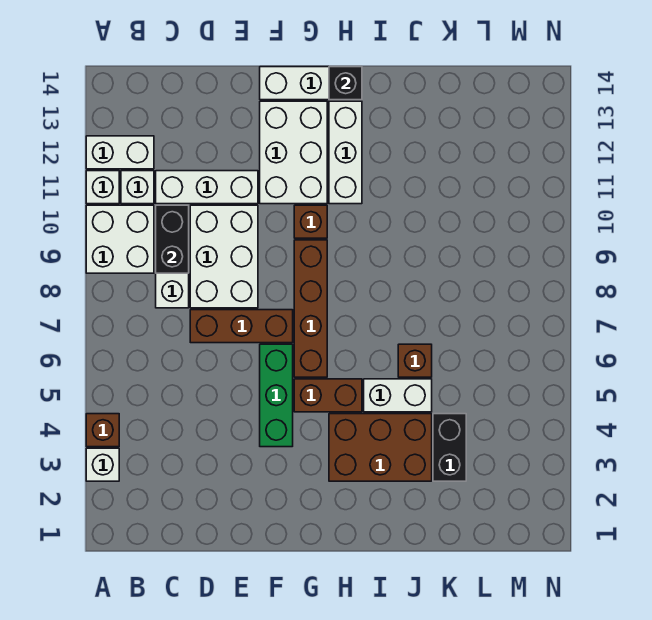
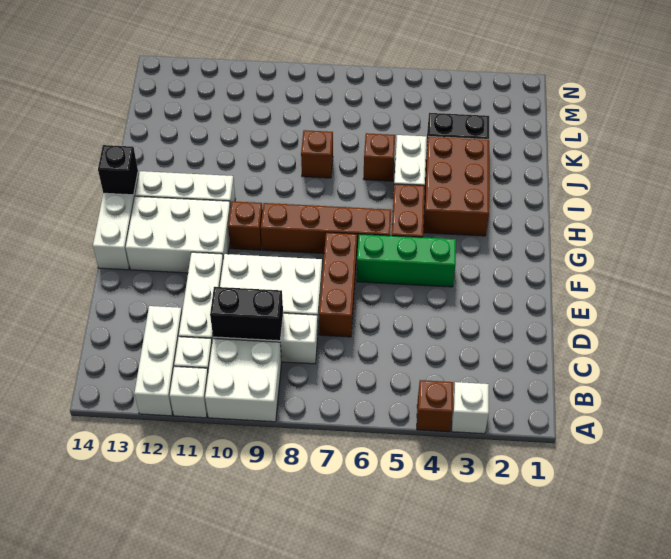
white 1x2 brick [86,136,154,169] -> white 1x3 brick [134,306,182,416]
none -> brown 1x1 brick [301,130,333,178]

